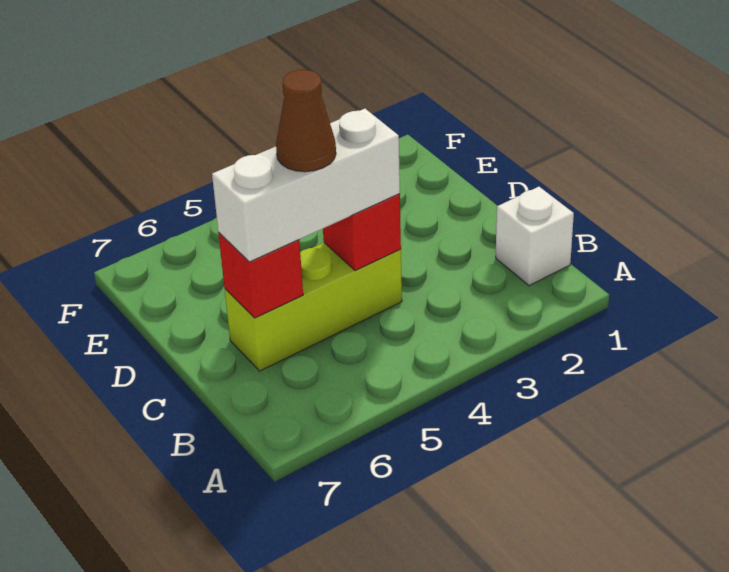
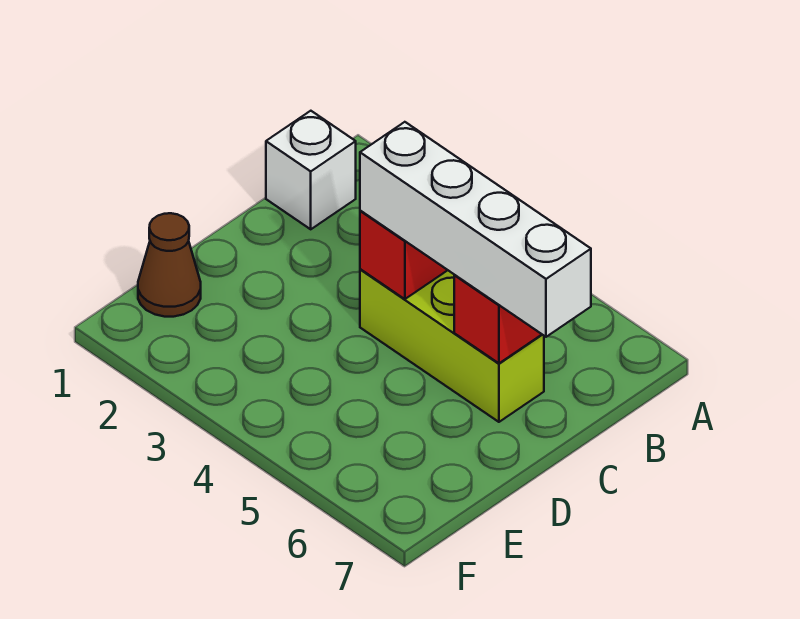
white 1x3 brick [212,109,400,262] -> white 1x4 brick [360,122,591,337]
brown 1x1 cone [276,70,336,172] -> brown 1x1 cone moved to [138,213,201,317]

